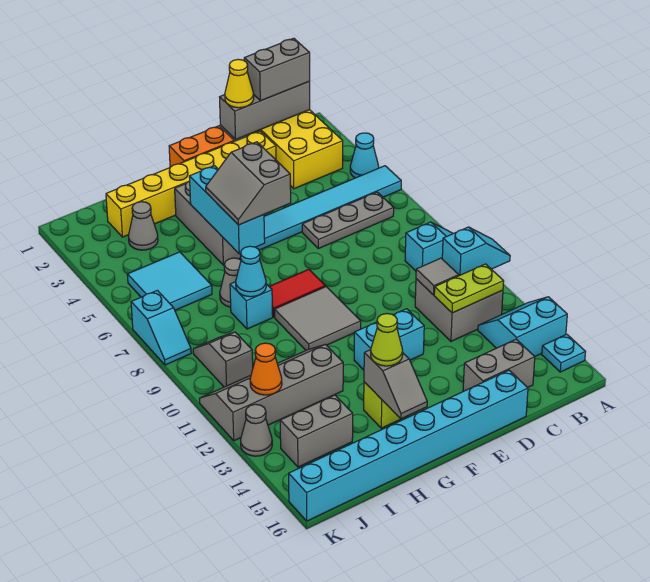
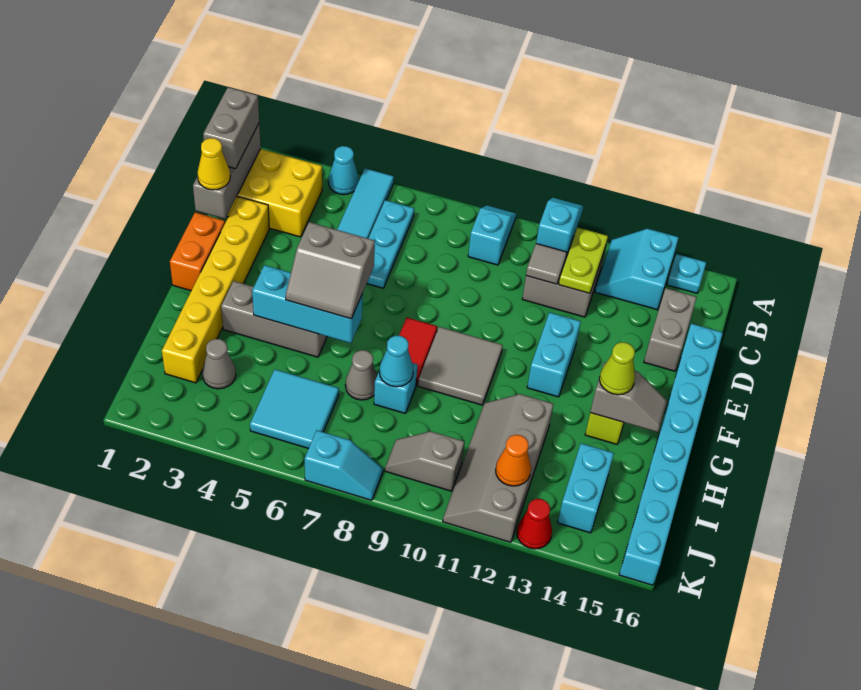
grey 1x3 plate [302,192,394,249] -> cyan 1x3 plate [367,200,414,288]
grey 1x2 brick [280,395,353,467] -> cyan 1x2 brick [558,443,614,533]
grey 1x1 cone [241,404,272,456] -> red 1x1 cone [517,499,552,549]

